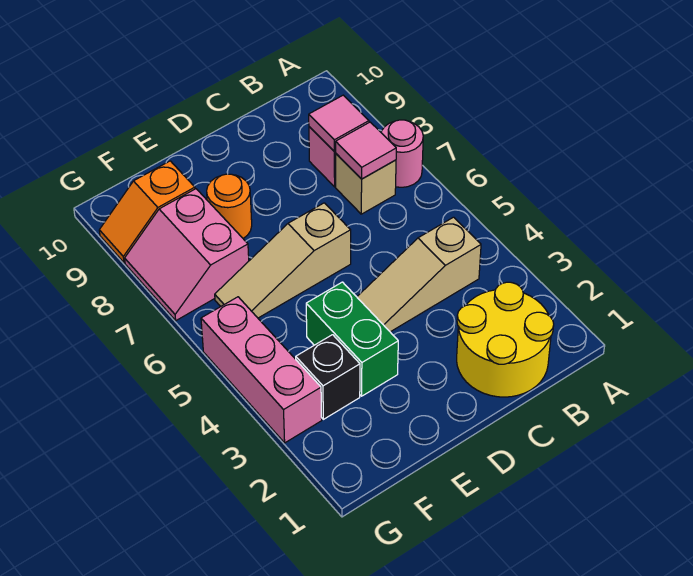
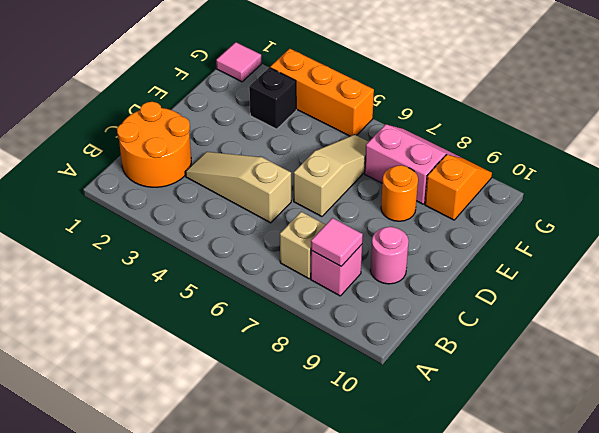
pink 1x1 round brick [381,120,423,187] -> pink 1x1 round brick moved to [370,227,409,284]
yellow 2x2 round brick [457,282,554,397] -> orange 2x2 round brick [117,102,191,187]
tan 1x3 slope [357,217,481,332] -> tan 1x3 slope turned to [185,152,291,223]
pink 1x1 tile [336,122,396,179] -> pink 1x1 tile moved to [216,42,261,82]
green 1x2 brick [306,282,398,396] -> none
pink 1x3 brick [201,297,322,443] -> orange 1x3 brick [270,49,374,136]

